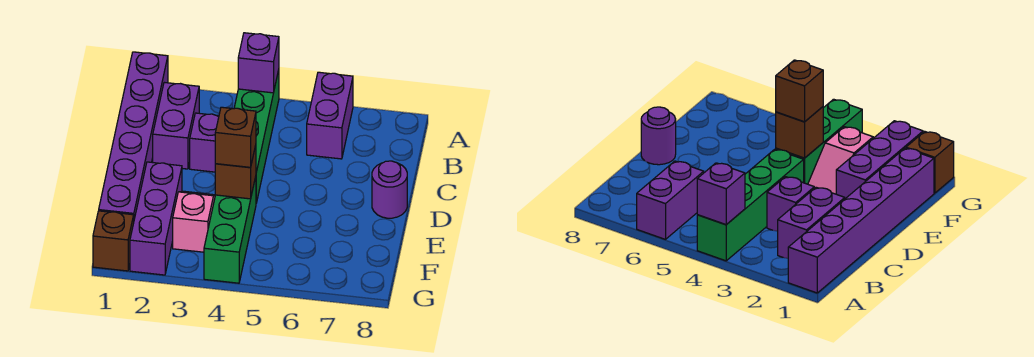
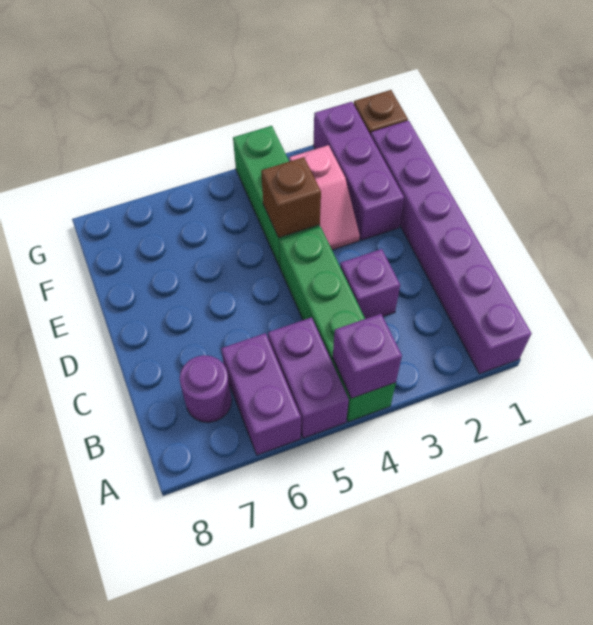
purple 1x2 brick [153,82,199,169] -> purple 1x2 brick moved to [268,317,349,438]
purple 1x1 round brick [372,161,407,218] -> purple 1x1 round brick moved to [180,355,232,422]
brown 1x1 brick [215,107,256,167] -> none

